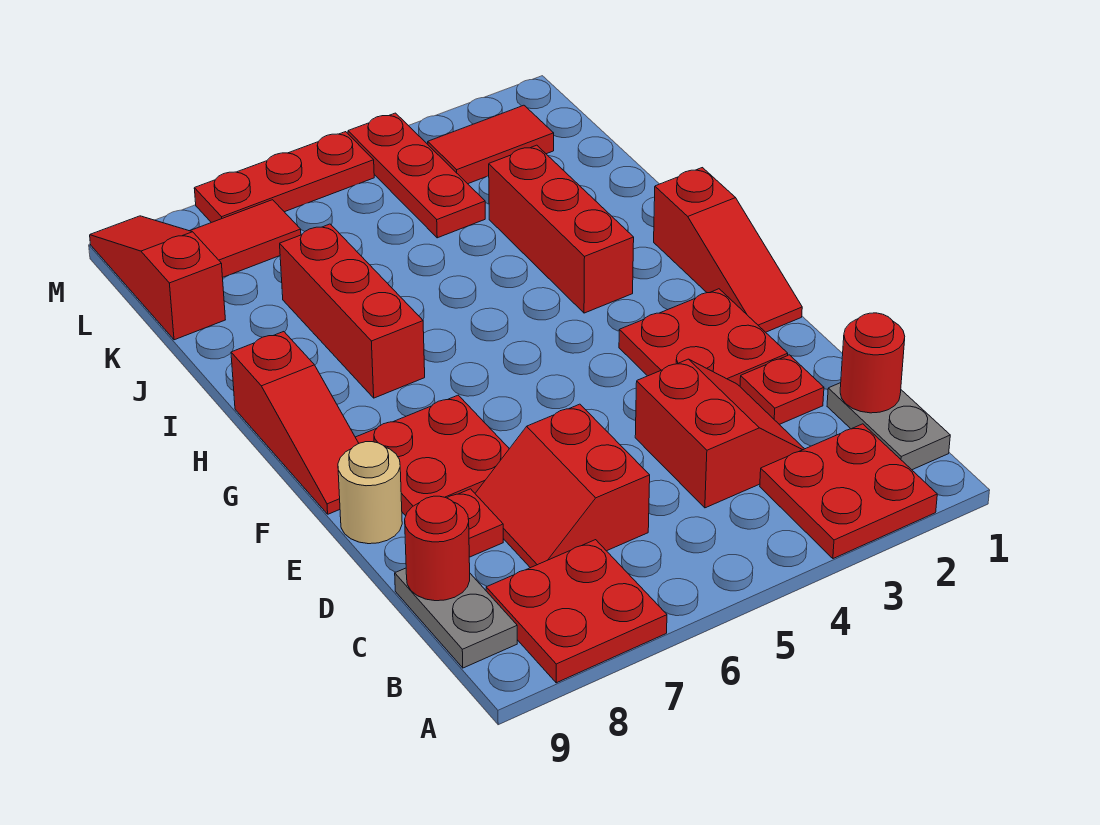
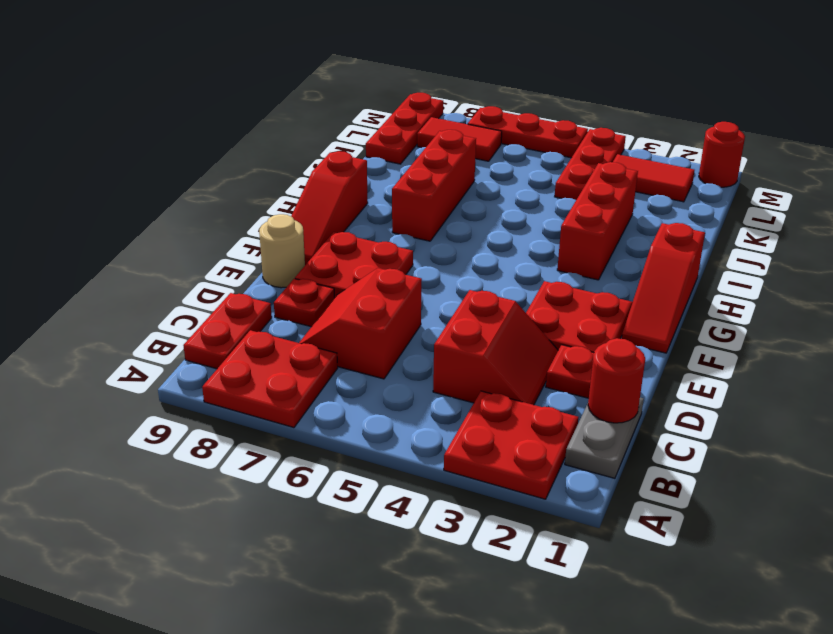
grey 1x2 plate [395,568,517,668] -> red 1x2 plate [183,293,272,369]
red 1x1 round brick [405,496,470,601] -> red 1x1 round brick moved to [699,122,745,187]
red 1x3 slope [90,216,225,340] -> red 1x3 plate [366,93,443,164]

